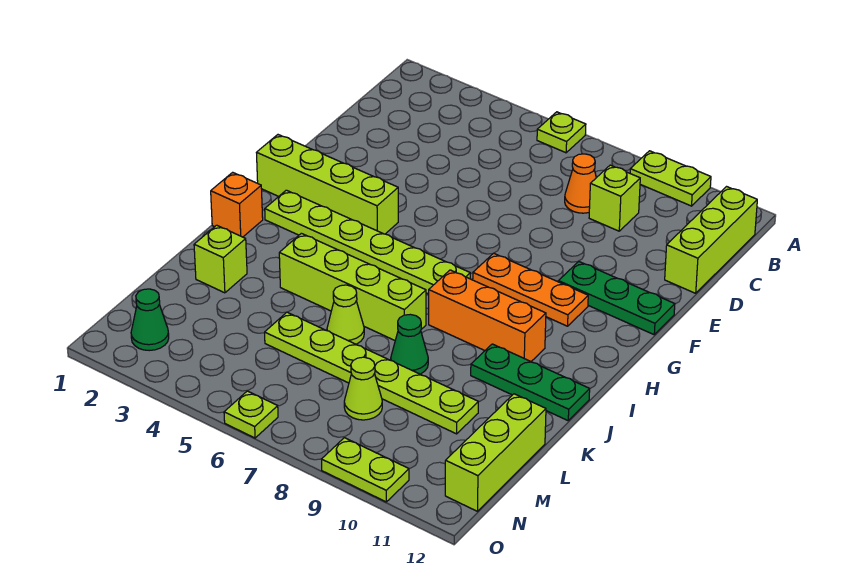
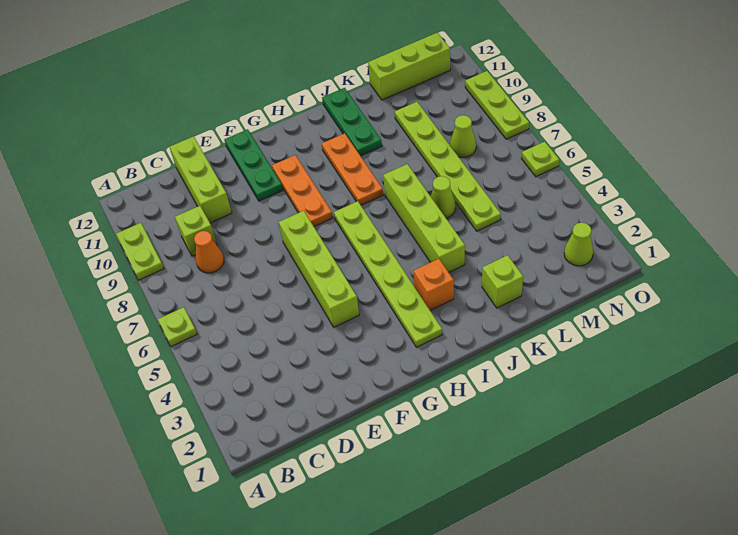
lime 1x3 brick [665,187,757,293] -> lime 1x3 brick turned to [170,136,232,223]
lime 1x4 brick [256,135,398,234] -> lime 1x4 brick moved to [279,211,359,327]
orange 1x1 brick [211,172,263,237] -> orange 1x1 brick moved to [413,259,454,311]
orange 1x3 brick [429,270,546,361] -> orange 1x3 plate [322,133,383,205]
green 1x1 cone [391,314,428,374] -> none
green 1x1 cone [131,289,169,351] -> lime 1x1 cone [564,223,593,266]
lime 1x2 plate [321,438,409,502] -> lime 1x3 plate [465,71,529,139]

